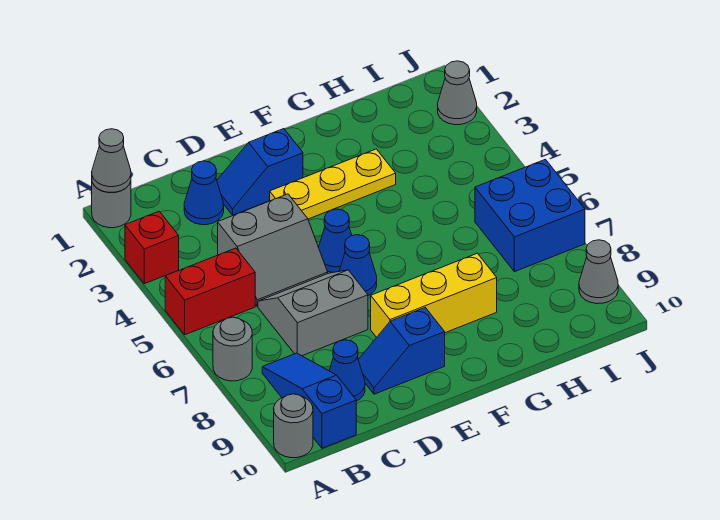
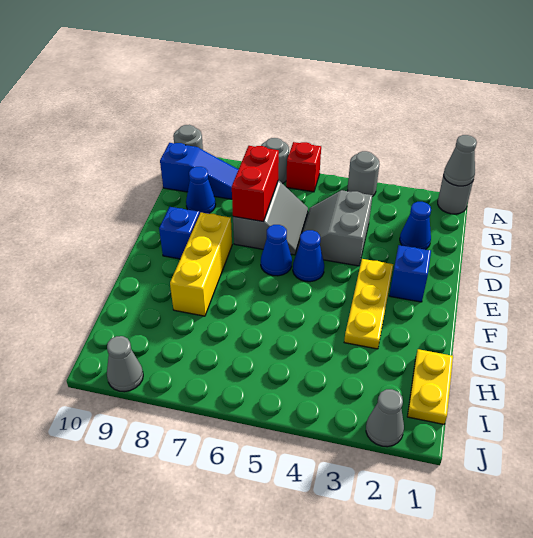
red 1x1 brick [125,211,179,284] -> red 1x1 brick moved to [286,142,321,192]
none -> grey 1x1 round brick [348,151,379,197]
red 1x2 brick [165,248,255,335] -> red 1x2 brick moved to [232,146,279,221]
none -> yellow 1x2 plate [407,349,453,424]
blue 2x2 brick [475,159,585,272] -> none

